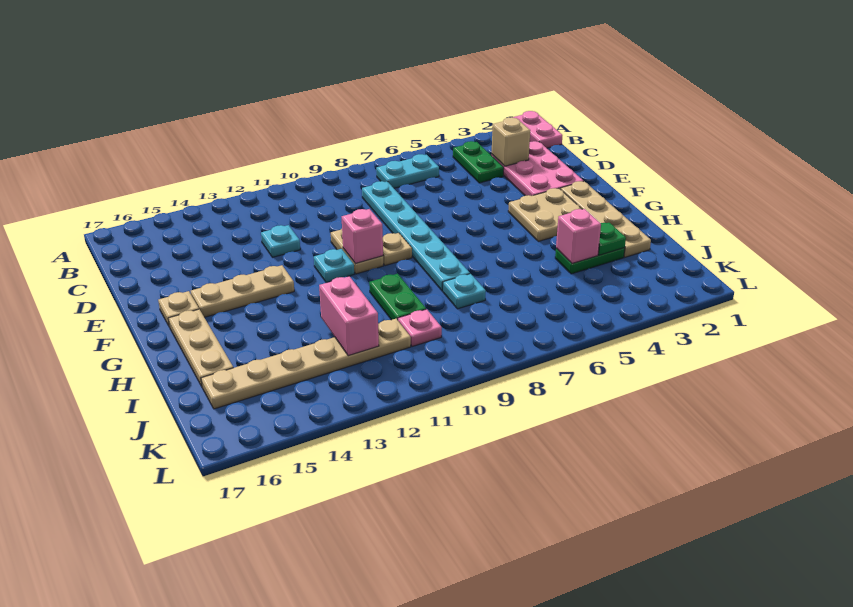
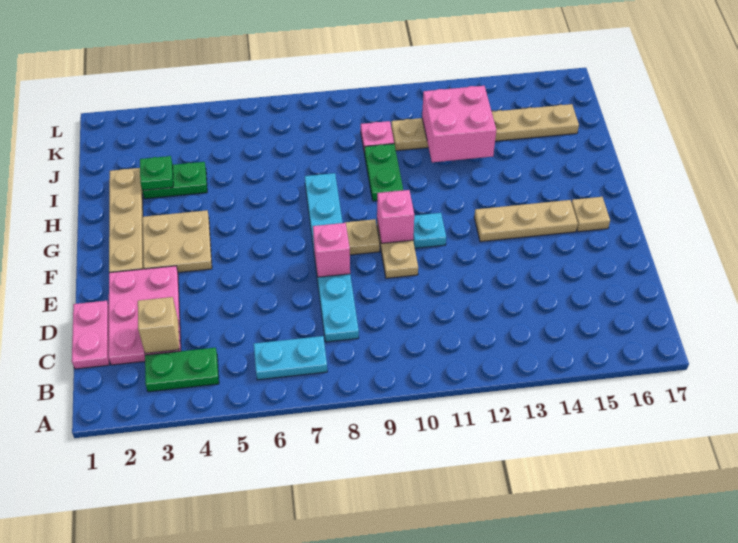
pink 1x2 plate [513,111,562,148] -> pink 1x2 plate moved to [72,301,109,369]
green 1x2 plate [453,141,504,183] -> green 1x2 plate turned to [145,348,219,392]
cyan 1x1 plate [261,225,300,257] -> none
tan 1x3 plate [168,309,233,386] -> none
pink 1x1 brick [556,209,601,264] -> pink 1x1 brick moved to [313,223,350,277]
cyan 1x1 plate [443,274,486,309] -> none
pink 1x2 brick [319,276,379,356] -> pink 2x2 brick [422,86,496,162]

